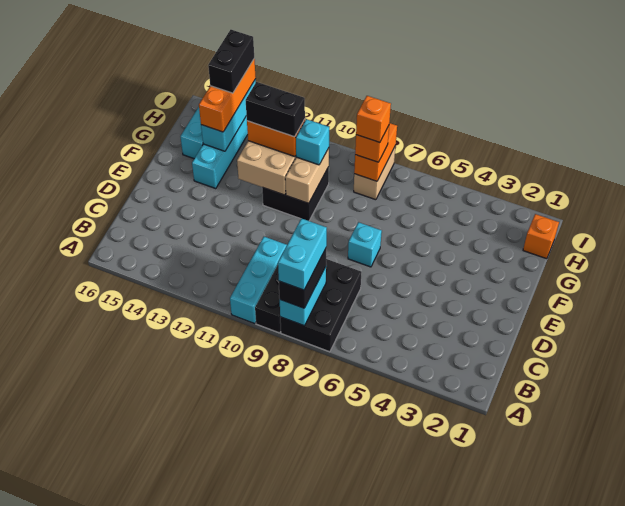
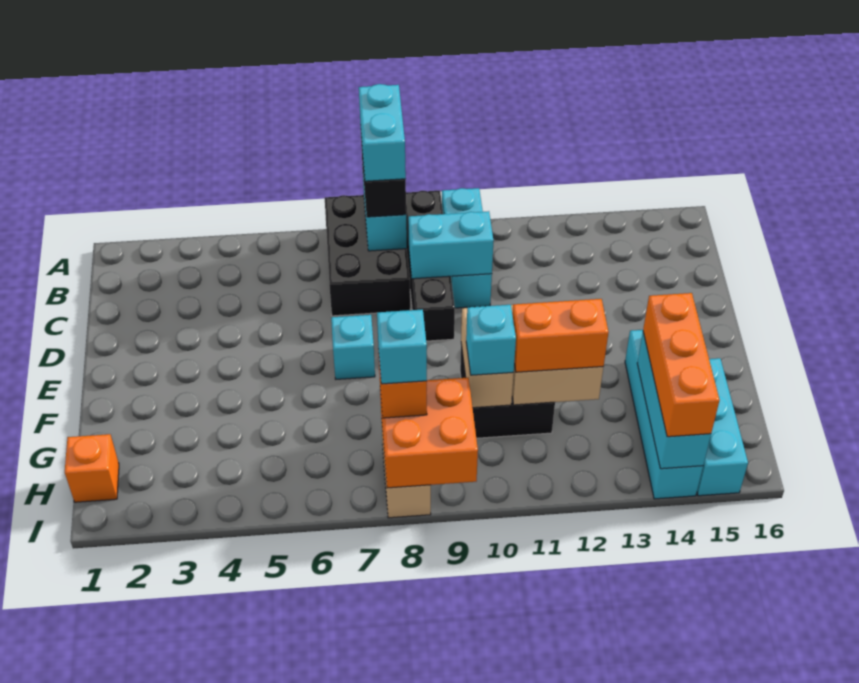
none -> cyan 1x2 brick [408,211,494,279]
black 1x2 brick [246,82,305,137] -> none
orange 1x2 brick [354,123,397,181] -> orange 2x2 brick [380,378,478,488]
orange 1x1 brick [356,96,391,143] -> cyan 1x1 brick [377,309,427,384]
black 1x2 brick [208,30,254,93] -> none

